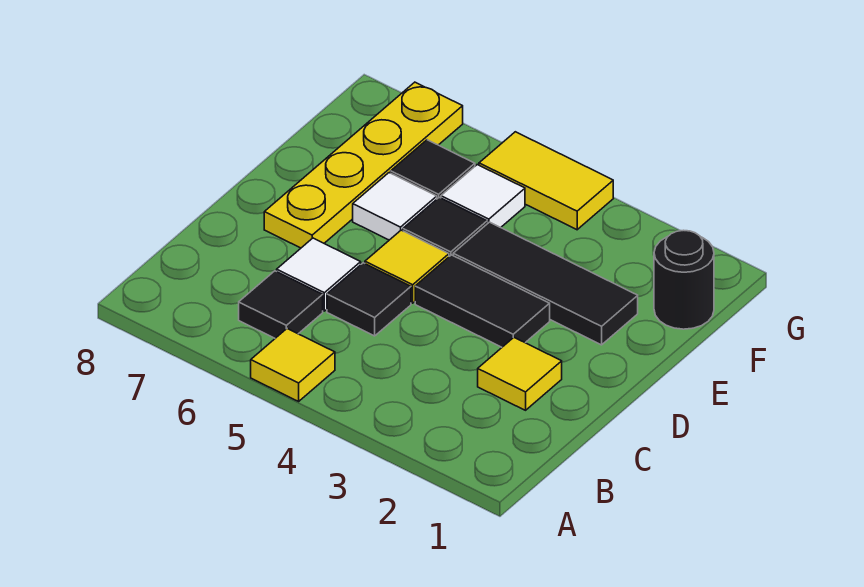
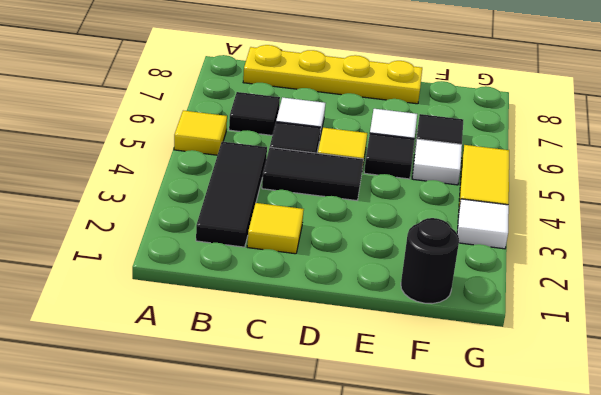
black 1x2 tile [415,255,550,347] -> black 1x2 tile turned to [262,147,363,201]
yellow 1x4 plate [264,82,463,248] -> yellow 1x4 plate moved to [243,45,422,104]
black 1x3 tile [453,222,638,345] -> black 1x3 tile moved to [196,142,267,247]
none -> white 1x1 tile [457,199,509,249]

